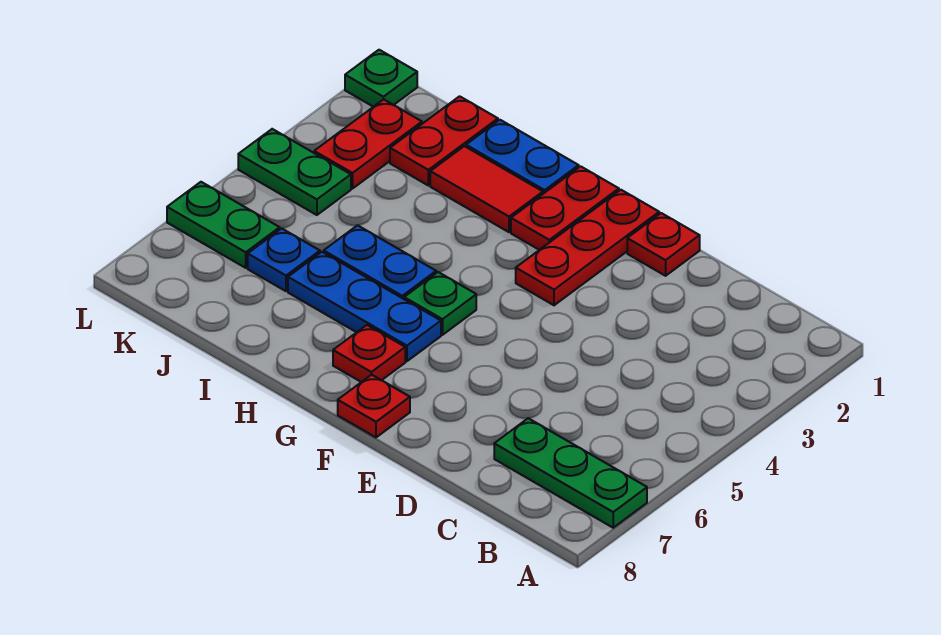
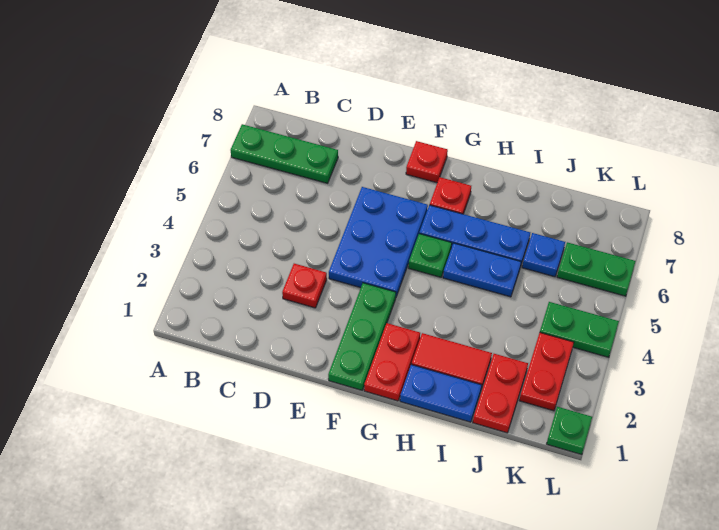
red 1x1 plate [627,213,700,276] -> red 1x1 plate moved to [282,264,327,308]
none -> blue 2x3 plate [329,187,428,296]
red 1x3 plate [516,190,659,305] -> green 1x3 plate [328,283,396,390]

